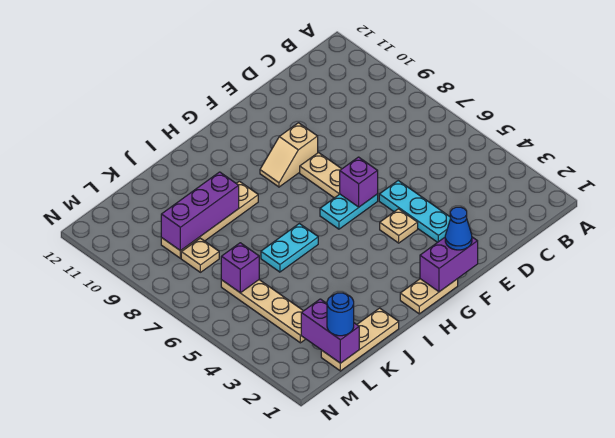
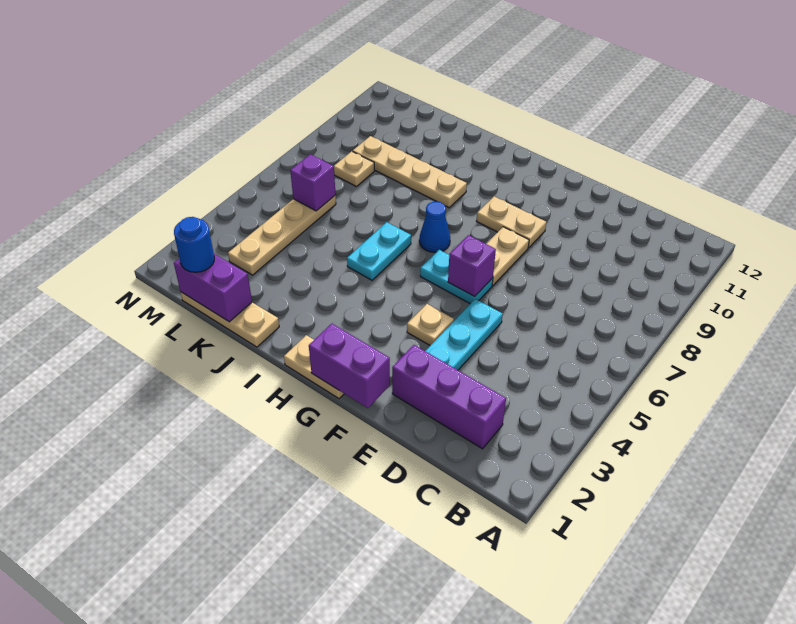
blue 1x1 cone [445,207,472,250] -> blue 1x1 cone moved to [419,202,450,252]
tan 1x2 slope [260,123,318,187] -> tan 1x2 plate [477,196,546,248]
cyan 1x2 plate [261,224,318,272] -> cyan 1x2 plate turned to [347,222,411,280]
purple 1x3 brick [161,172,239,251] -> purple 1x3 brick moved to [392,345,506,449]
purple 1x2 brick [301,299,359,363] -> purple 1x2 brick turned to [174,254,252,322]

